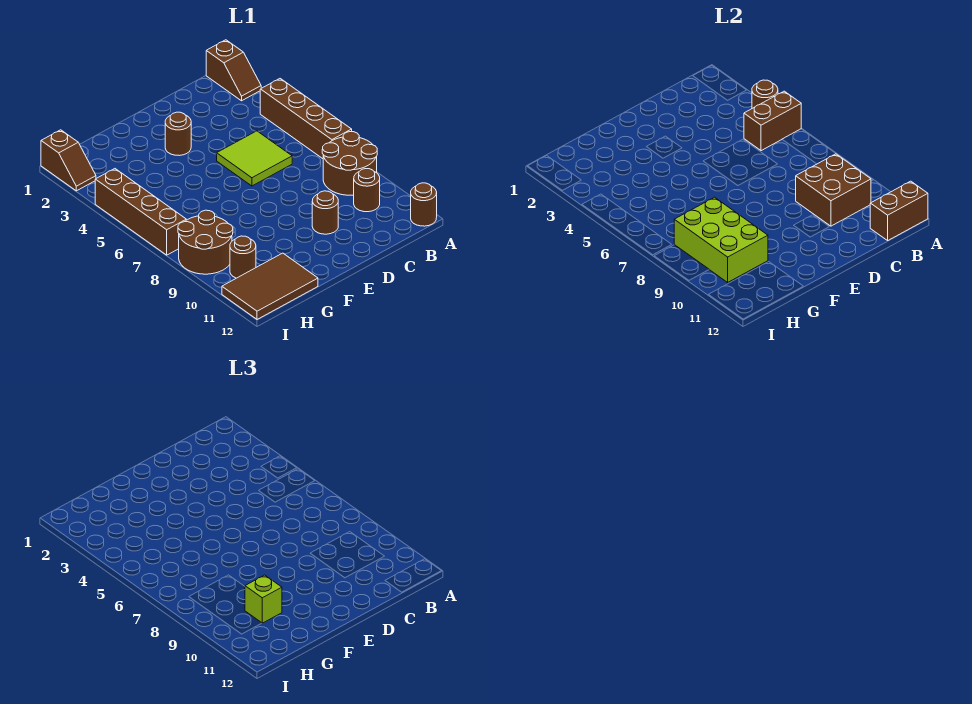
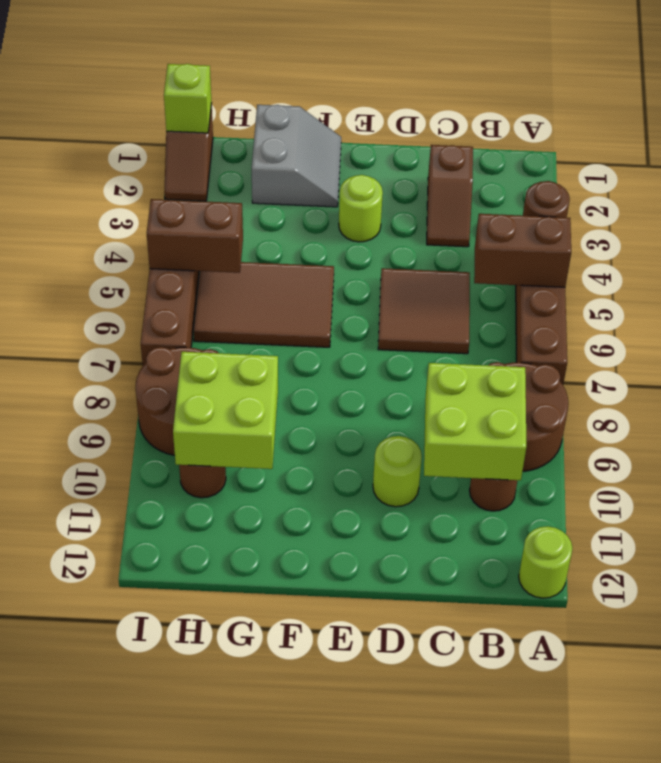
brown 1x2 slope [206,40,261,101] -> brown 1x2 slope moved to [427,145,473,247]
brown 1x1 round brick [411,183,437,226] -> lime 1x1 round brick [519,526,572,598]
brown 1x2 brick [870,181,928,240] -> brown 1x2 brick moved to [147,199,243,273]
brown 2x2 brick [796,154,871,226] -> lime 2x2 brick [424,363,526,480]
lime 2x2 tile [217,131,292,186] -> brown 2x2 tile [378,268,470,354]
brown 1x1 round brick [312,191,338,234] -> lime 1x1 round brick [373,436,422,507]
brown 1x1 round brick [165,112,191,156] -> lime 1x1 round brick [339,175,383,242]
none -> grey 2x2 slope [252,105,341,207]
lime 2x3 brick [674,197,768,282] -> lime 2x2 brick [173,352,278,469]
lime 1x1 brick [245,575,282,623] -> lime 1x1 brick moved to [164,64,212,133]
brown 2x3 tile [222,253,318,319] -> brown 2x3 tile moved to [194,262,334,347]

